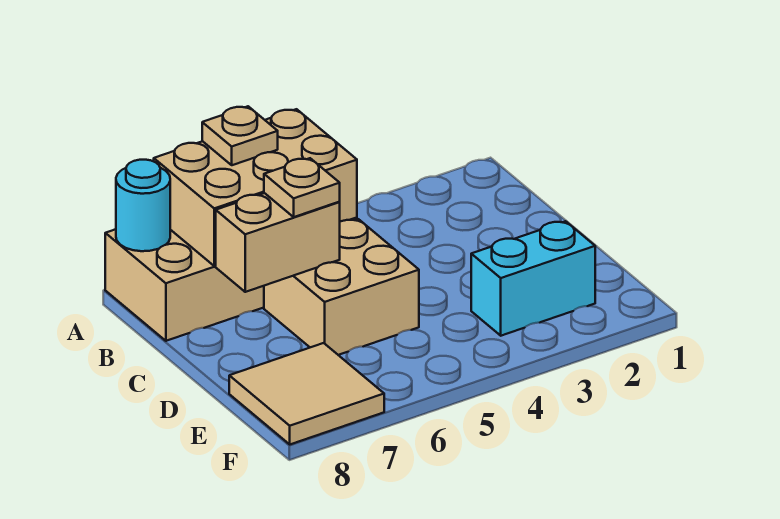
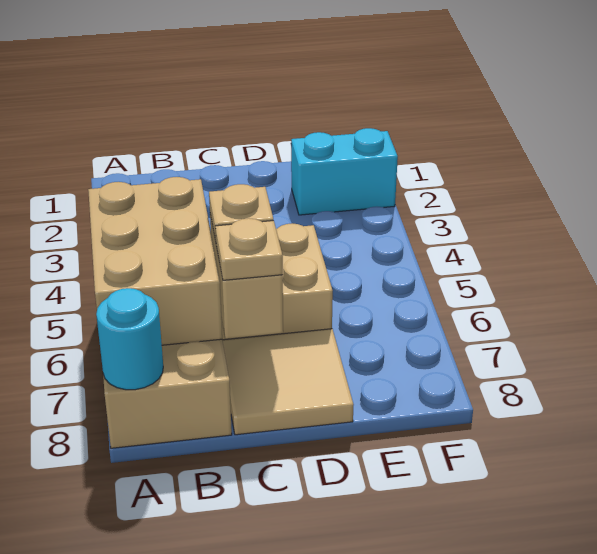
tan 1x1 plate [202,106,278,165] -> tan 1x1 plate moved to [215,218,283,280]
cyan 1x2 brick [471,221,595,336] -> cyan 1x2 brick turned to [291,128,398,215]
tan 2x2 tile [229,343,384,444] -> tan 2x2 tile moved to [223,329,354,435]

